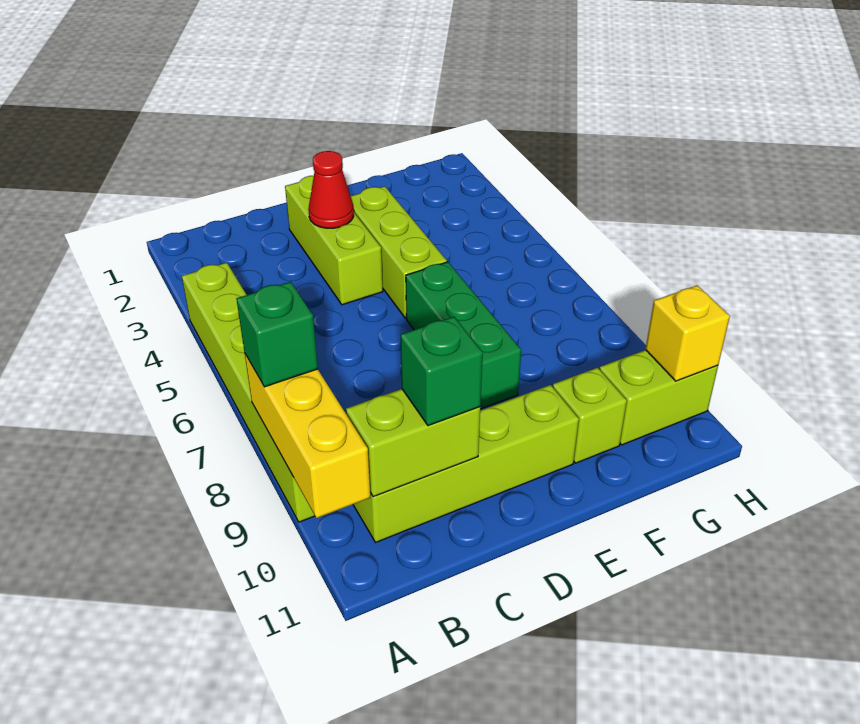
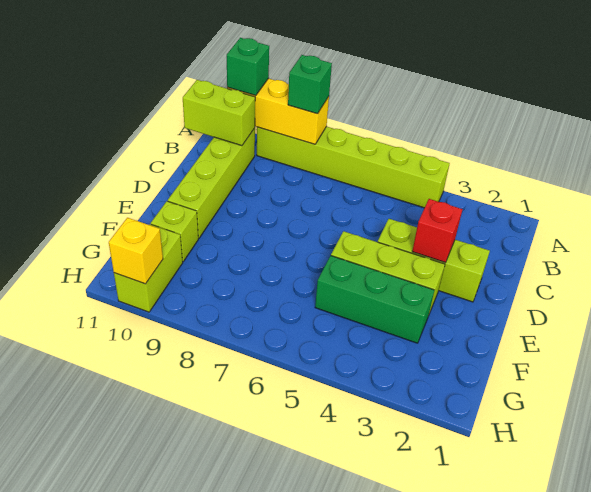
lime 1x2 brick [346,389,481,497] -> lime 1x2 brick turned to [183,80,255,146]
green 1x1 brick [400,317,483,426] -> green 1x1 brick moved to [227,38,269,96]
red 1x1 cone [308,151,354,228] -> red 1x1 brick [412,199,463,262]
green 1x3 brick [406,262,521,409] -> green 1x3 brick moved to [315,256,435,343]

